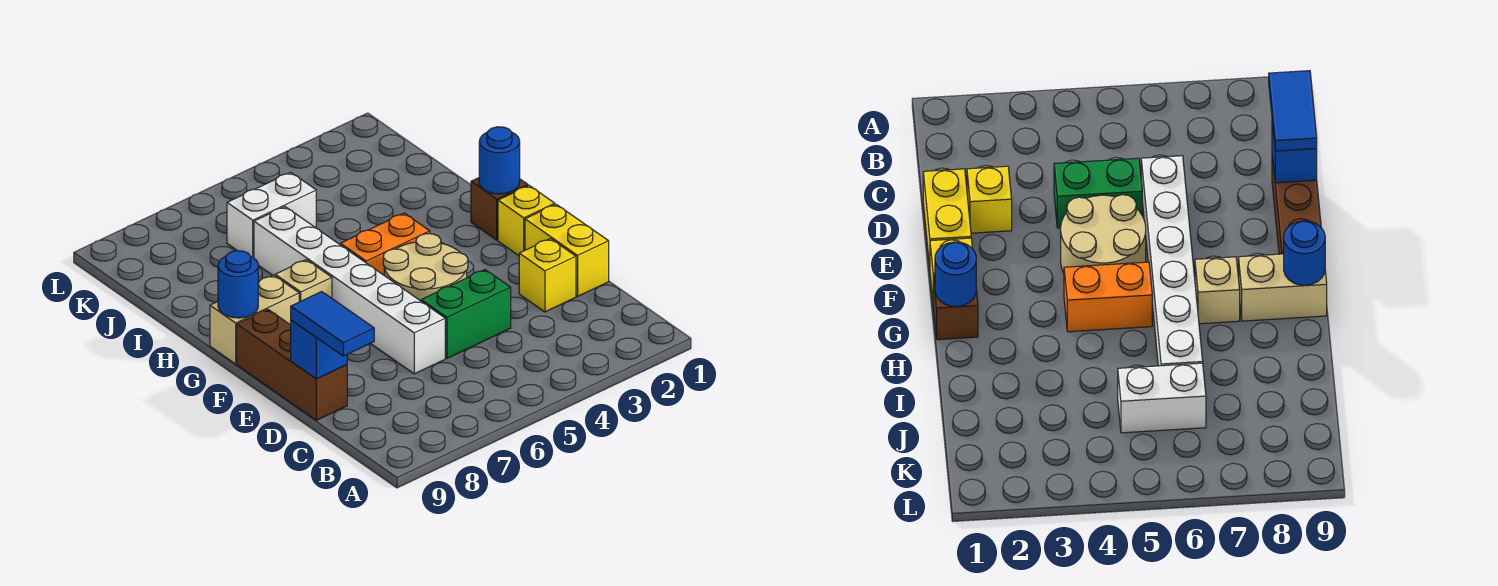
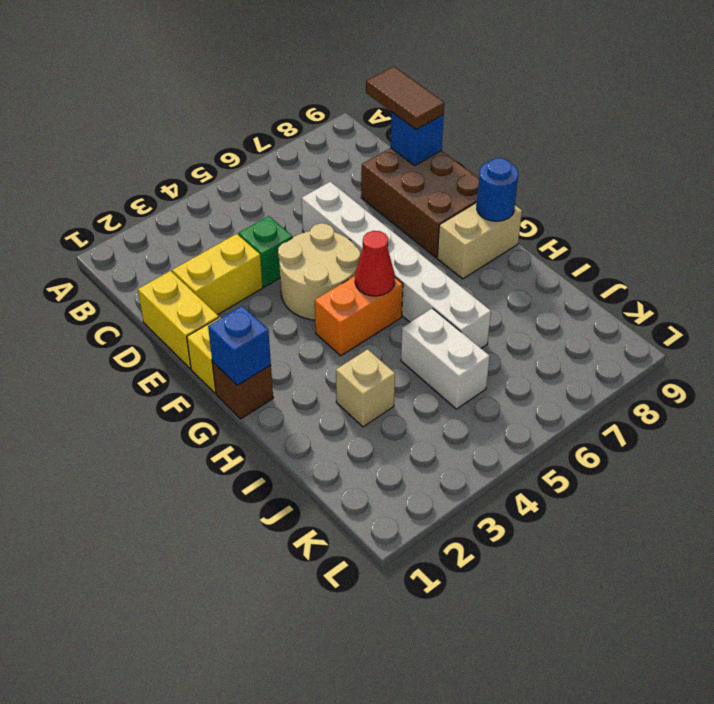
blue 1x2 tile [291,292,374,356] -> brown 1x2 tile [366,66,444,130]
yellow 1x1 brick [519,238,576,312] -> yellow 1x2 brick [172,234,263,315]
green 1x2 brick [421,270,511,358] -> green 1x1 brick [239,216,292,287]
brown 1x3 brick [237,309,347,420] -> brown 2x3 brick [361,148,479,257]
blue 1x1 round brick [479,127,520,194] -> blue 1x1 brick [208,306,271,385]
none -> red 1x1 cone [355,231,395,296]
tan 1x1 brick [275,260,332,302] -> tan 1x1 brick moved to [336,349,395,427]
white 1x2 brick [227,172,316,258] -> white 1x2 brick turned to [401,308,490,409]

